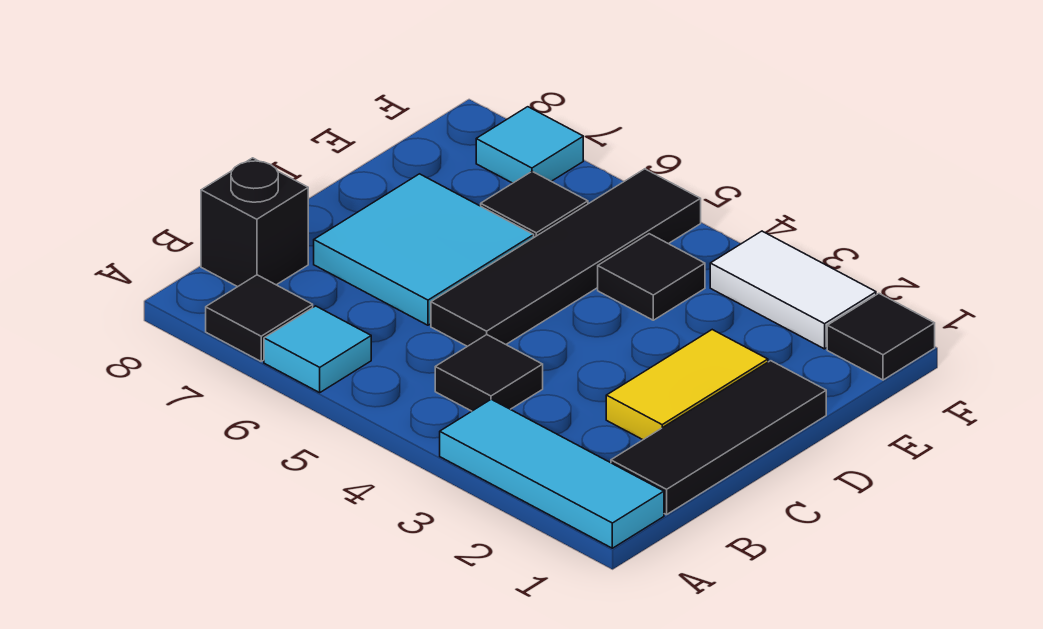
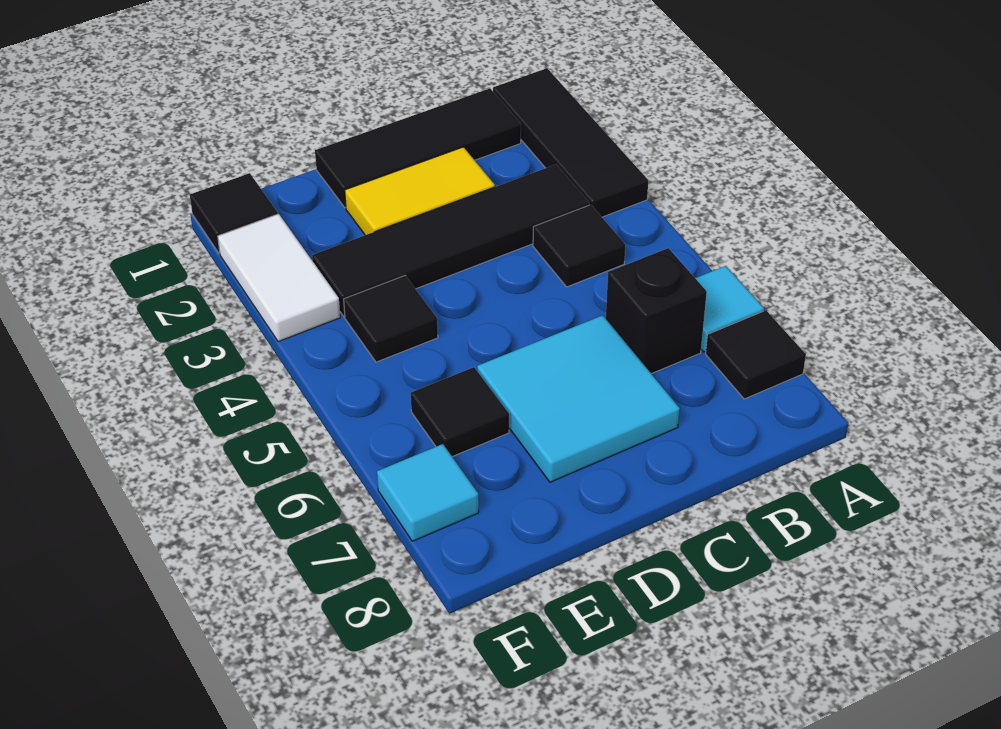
cyan 1x3 tile [440,399,664,548] -> black 1x3 tile [493,68,648,217]
black 1x1 brick [201,158,308,287] -> black 1x1 brick moved to [606,248,707,374]
black 1x4 tile [431,169,701,346] -> black 1x4 tile moved to [312,165,589,316]

